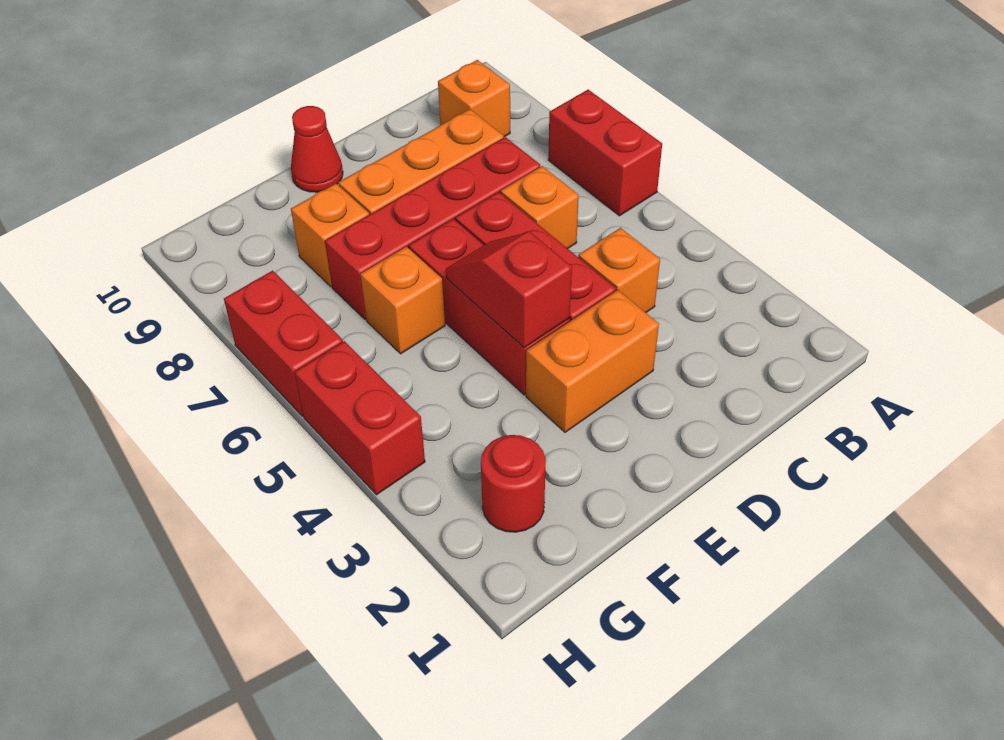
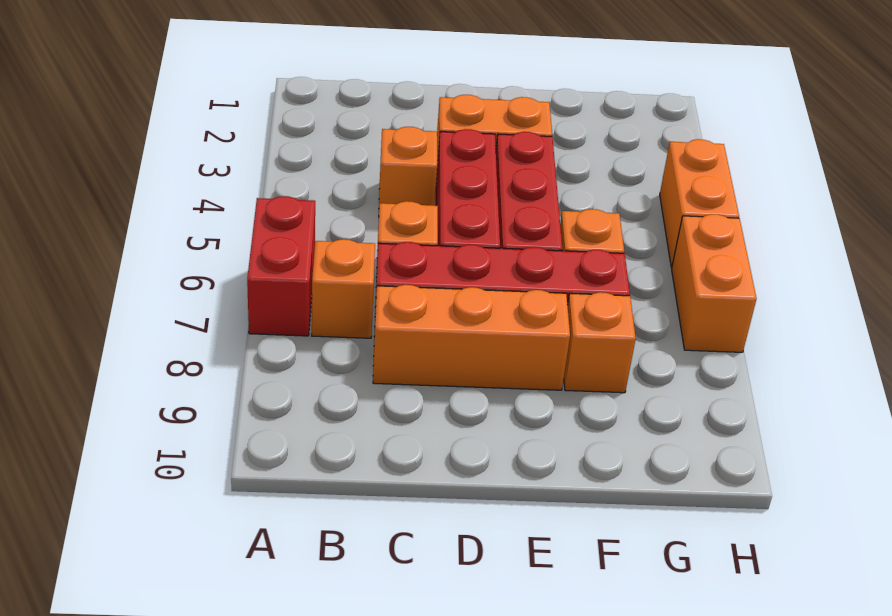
orange 1x1 brick [438,60,510,137] -> orange 1x1 brick moved to [312,239,375,338]
red 1x2 slope [446,232,572,348] -> none
red 1x1 cone [291,106,343,192] -> none
red 1x1 round brick [481,435,546,532] -> none
red 1x2 brick [295,341,425,495] -> orange 1x2 brick [660,139,739,267]
red 1x2 brick [224,271,343,416] -> orange 1x2 brick [672,214,757,352]

